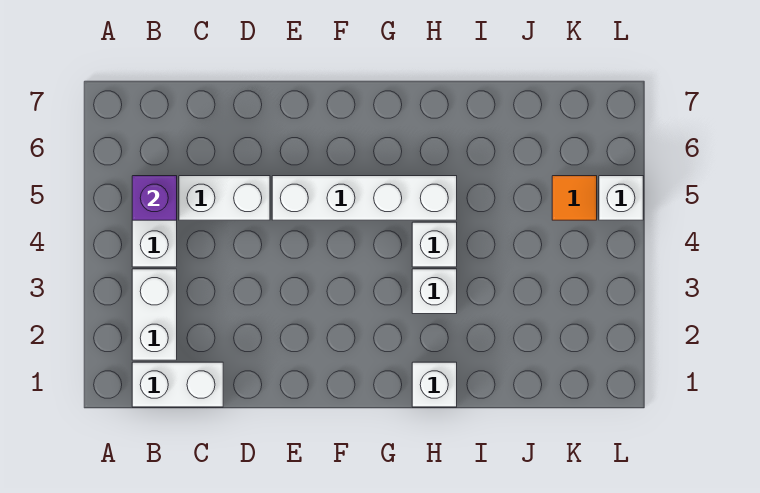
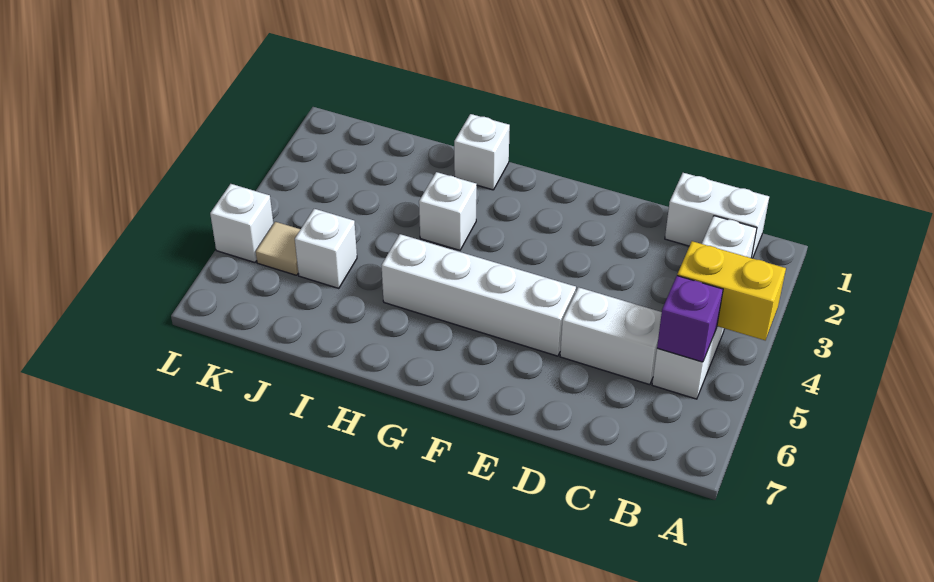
none -> yellow 1x2 brick [677,241,786,340]
white 1x1 brick [412,222,457,267] -> white 1x1 brick moved to [295,209,357,288]
orange 1x1 tile [552,176,597,220] -> tan 1x1 tile [256,222,301,275]

